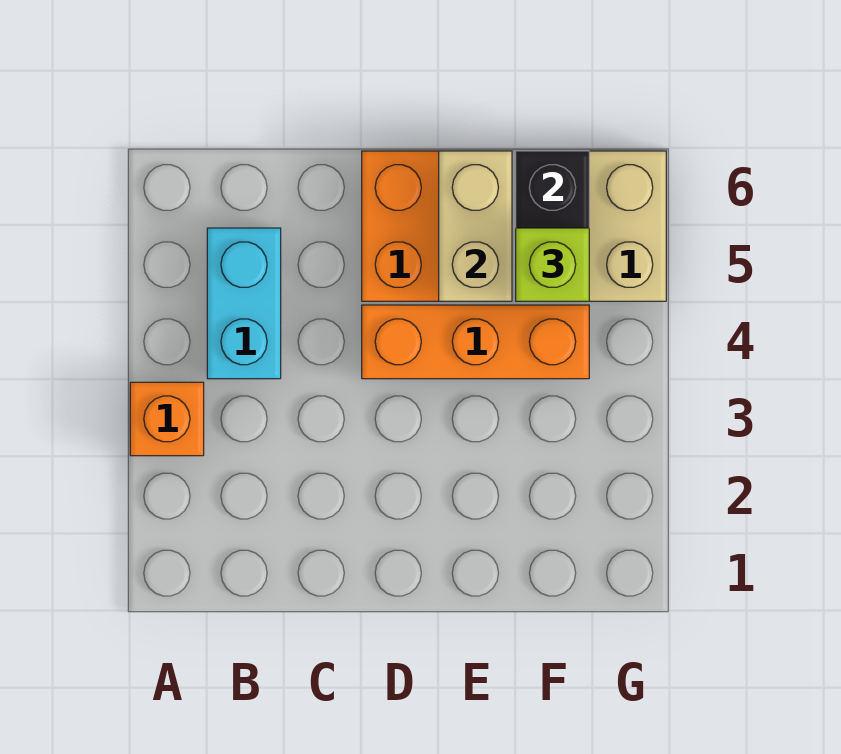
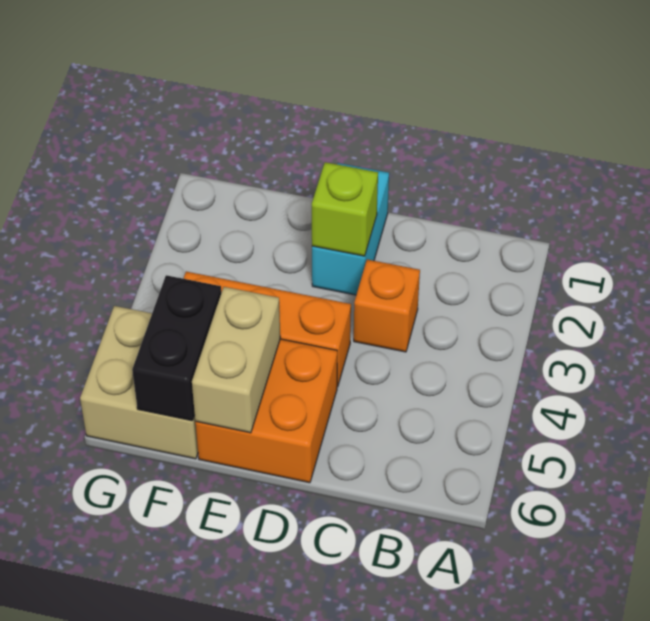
orange 1x1 brick [130,382,204,456] -> orange 1x1 brick moved to [354,259,420,352]
cyan 1x2 brick [207,228,281,379] -> cyan 1x2 brick moved to [312,163,389,295]
lime 1x1 brick [516,228,589,301] -> lime 1x1 brick moved to [312,162,378,256]

